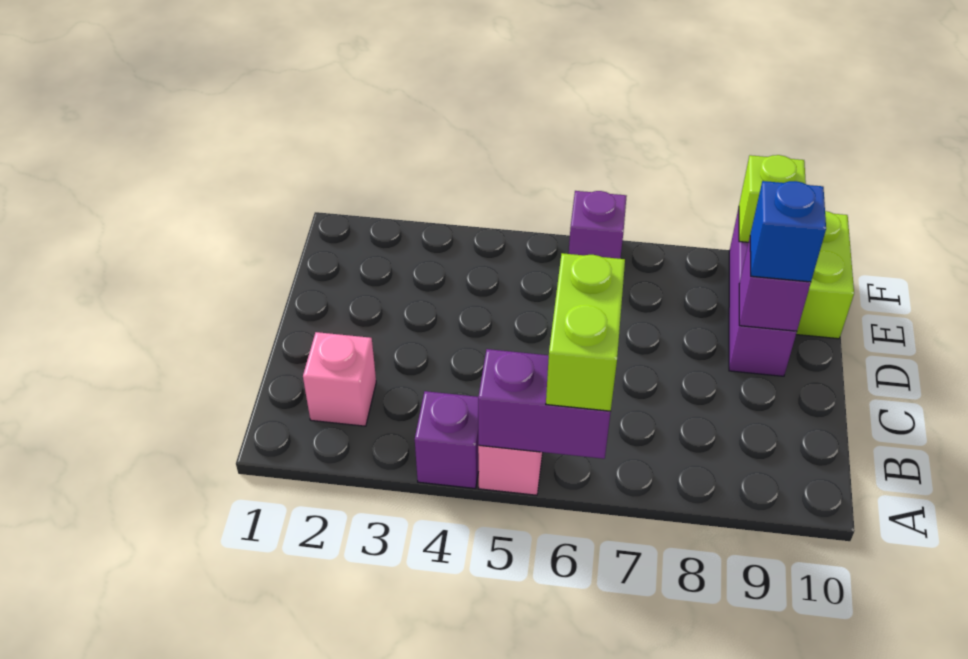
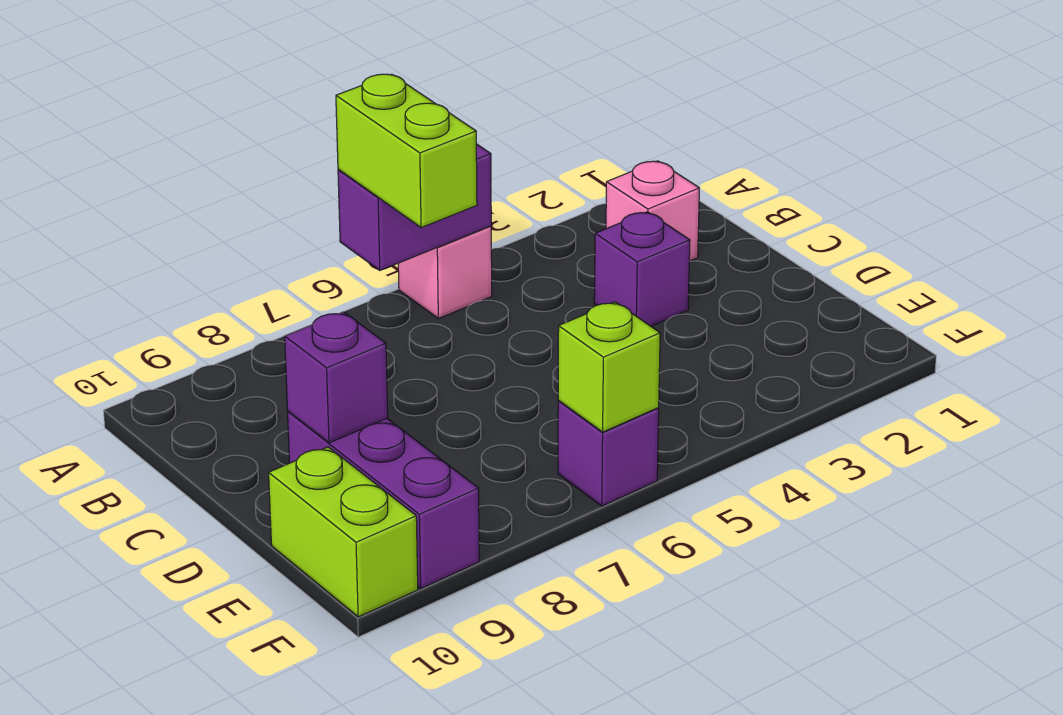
purple 1x1 brick [415,391,479,488] -> purple 1x1 brick moved to [594,212,690,326]
blue 1x1 brick [750,181,826,282] -> none
lime 1x1 brick [739,155,806,242] -> lime 1x1 brick moved to [558,302,660,432]

